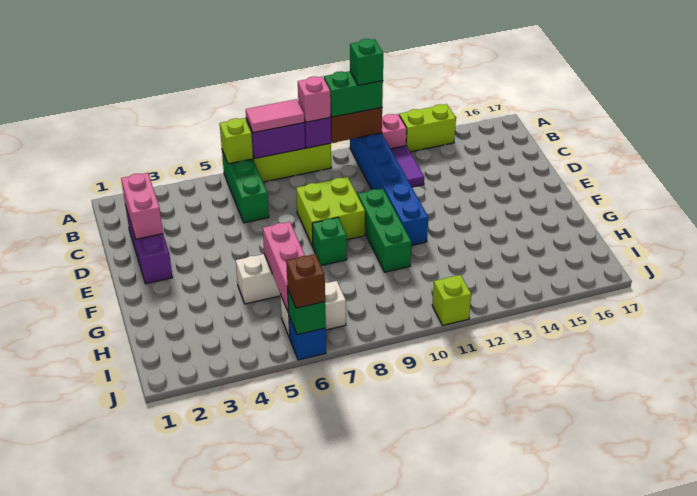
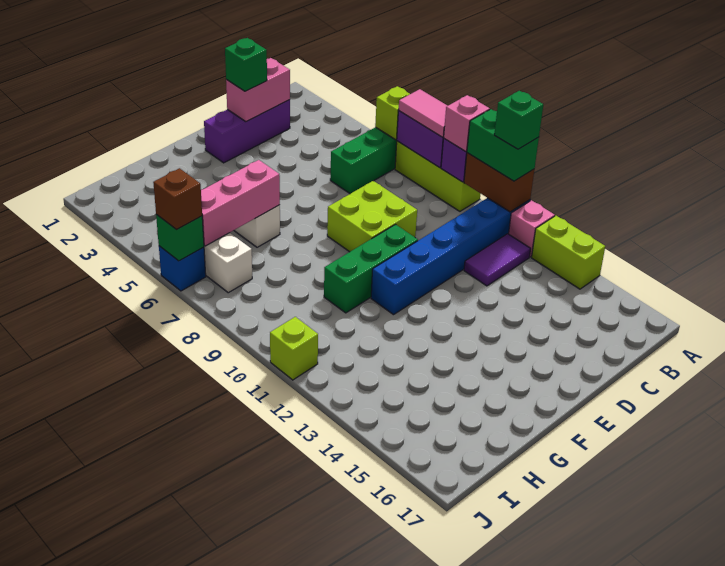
green 1x1 brick [312,218,347,266] -> green 1x1 brick moved to [225,38,267,91]

